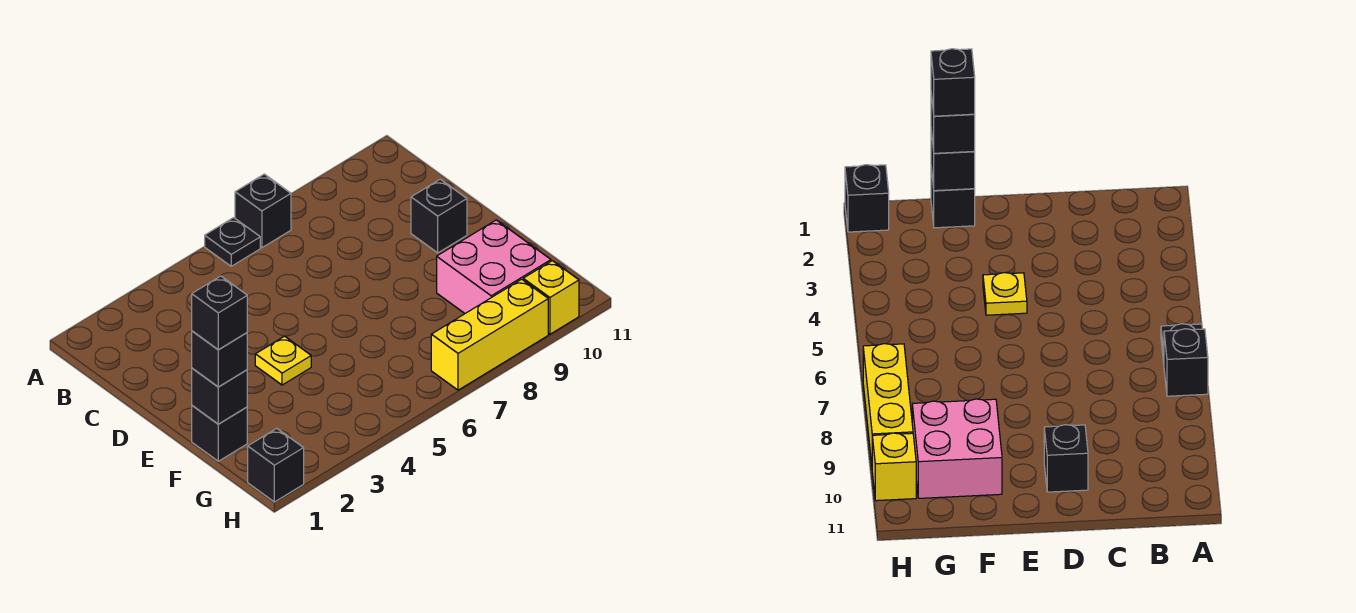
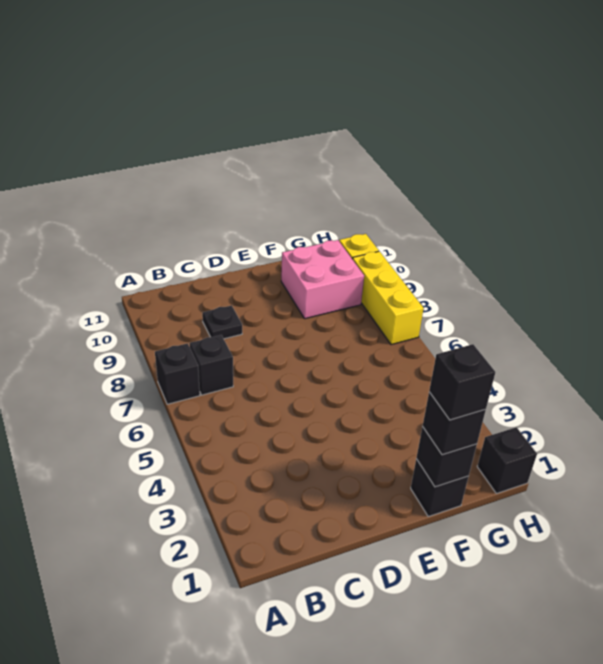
black 1x1 plate [205,218,260,266] -> black 1x1 plate moved to [202,305,242,339]
black 1x1 brick [411,179,467,253] -> black 1x1 brick moved to [189,335,233,395]
yellow 1x1 plate [255,336,311,385] -> none

